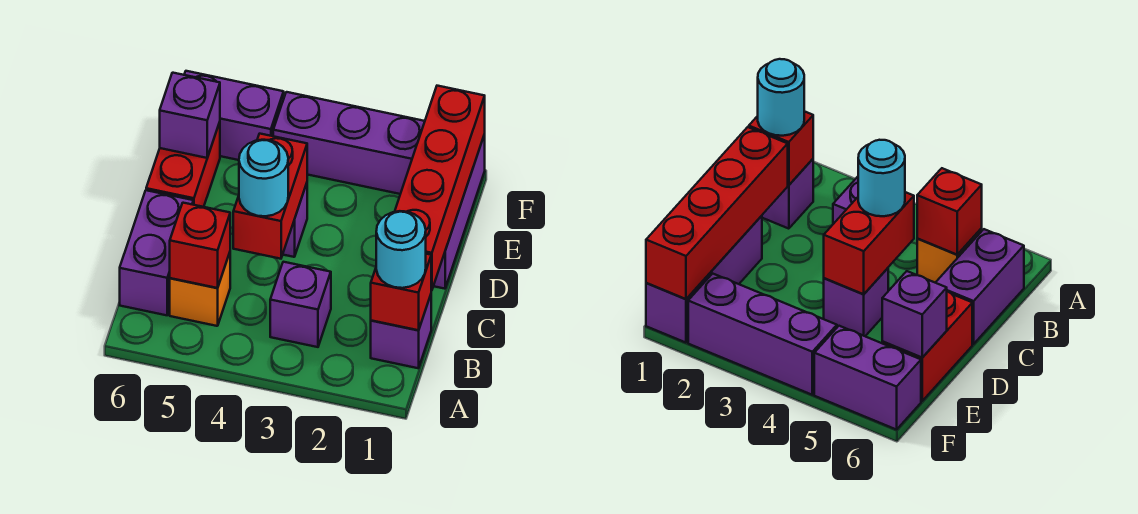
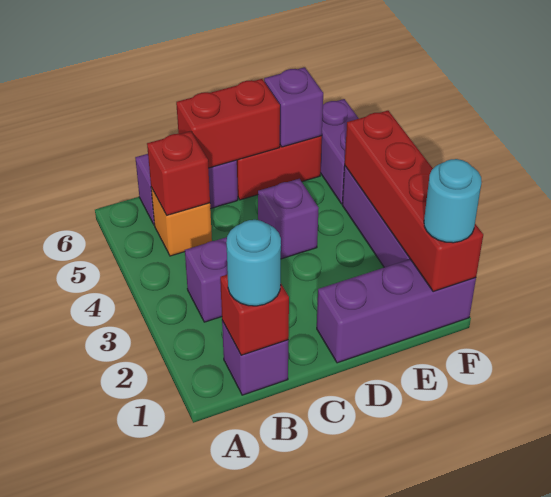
red 1x4 brick [395,86,485,290] -> red 1x4 brick turned to [345,111,483,292]
red 1x2 brick [233,134,307,259] -> red 1x2 brick moved to [176,79,280,168]
cyan 1x1 round brick [239,140,288,216] -> cyan 1x1 round brick moved to [424,159,482,243]

